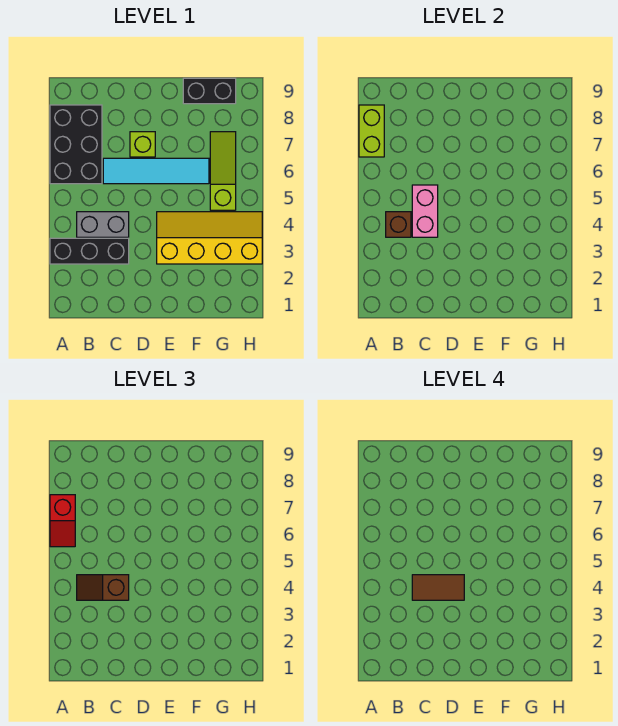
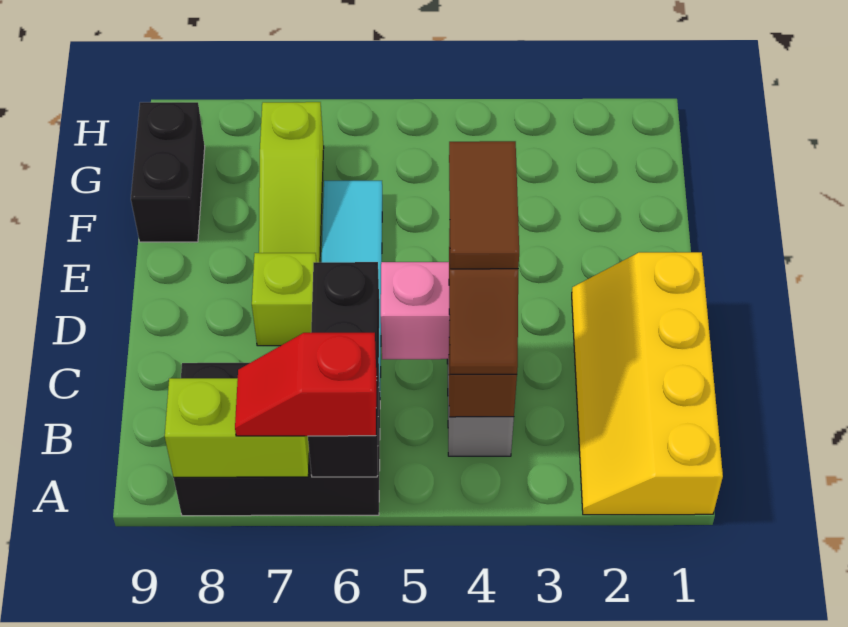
black 1x3 brick [50,238,129,264] -> black 1x3 brick moved to [308,262,379,477]
red 1x2 slope [50,495,75,547] -> red 1x2 slope turned to [235,333,377,436]
yellow 2x4 slope [157,212,262,264] -> yellow 2x4 slope moved to [572,252,723,515]
lime 1x3 slope [210,132,236,210] -> lime 1x3 slope turned to [259,102,324,262]

